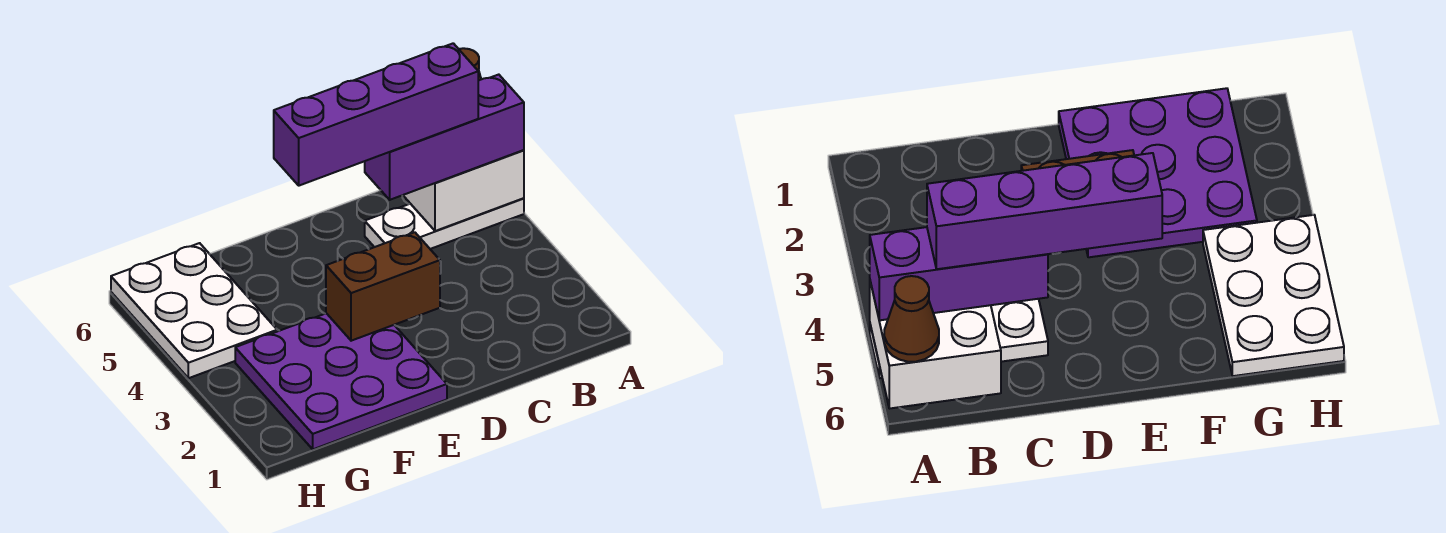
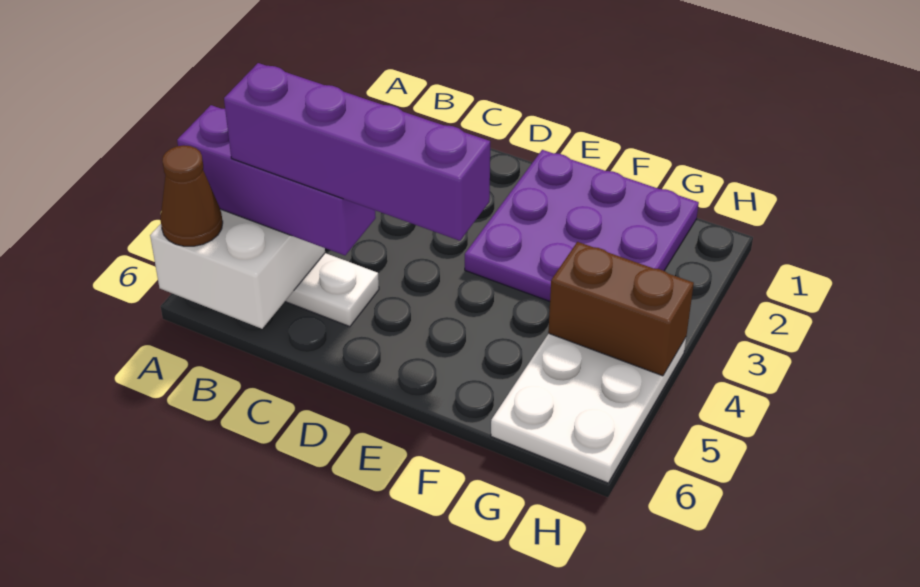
brown 1x2 brick [326,232,440,341] -> brown 1x2 brick moved to [548,242,694,376]

